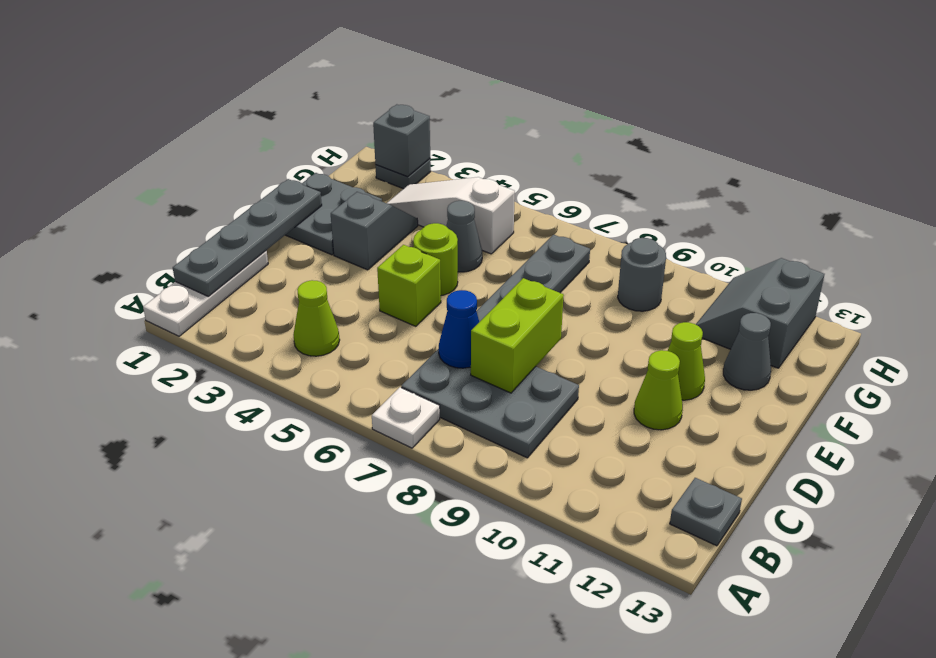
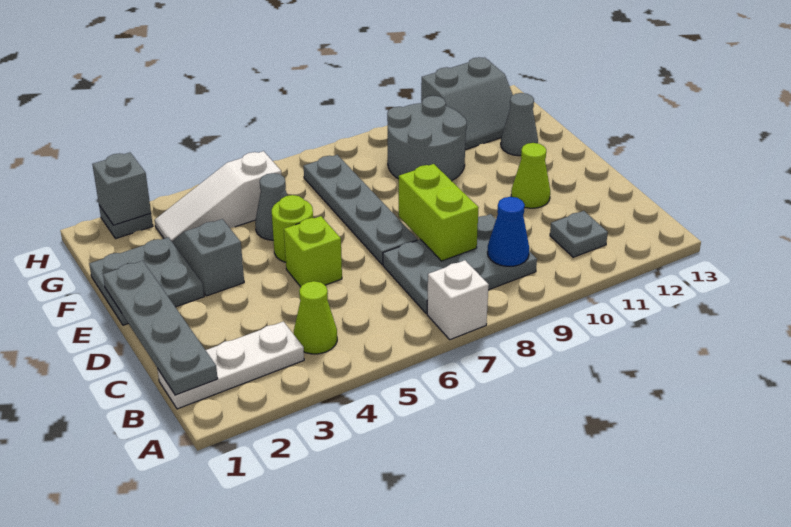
white 1x3 plate [143,251,268,336] -> white 1x3 plate turned to [157,322,304,409]
white 1x1 plate [372,387,440,448] -> white 1x1 brick [427,260,489,340]
grey 1x1 plate [670,478,742,546] -> grey 1x1 plate moved to [550,211,608,257]
blue 1x1 cone [439,290,479,368] -> blue 1x1 cone moved to [488,197,529,266]
lime 1x1 cone [668,322,705,400] -> none
grey 1x1 round brick [618,238,666,311] -> grey 2x2 round brick [387,96,467,181]
grey 2x2 slope [696,258,824,368] -> grey 2x2 slope turned to [421,57,513,150]

